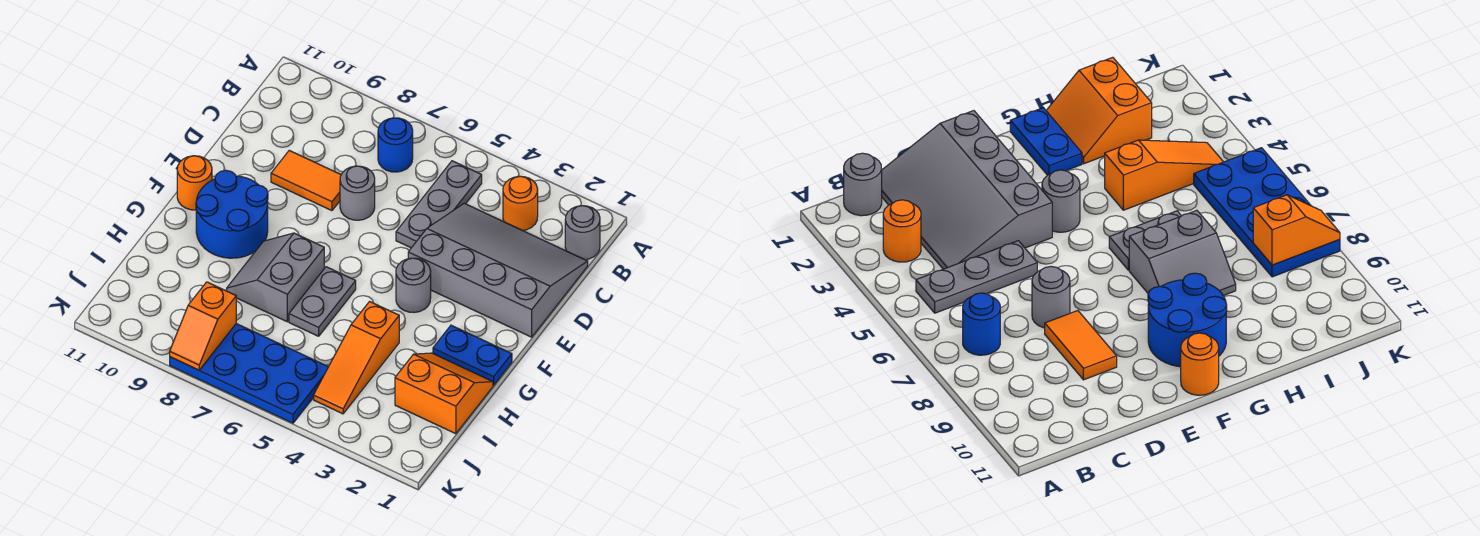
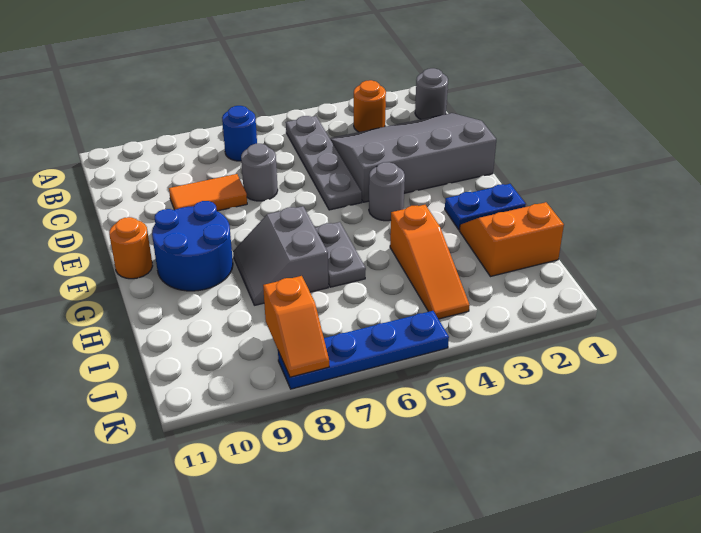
grey 1x3 plate [396,161,482,248] -> grey 1x4 plate [286,116,362,210]
blue 2x4 plate [170,324,328,423] -> blue 1x4 plate [278,311,449,389]

